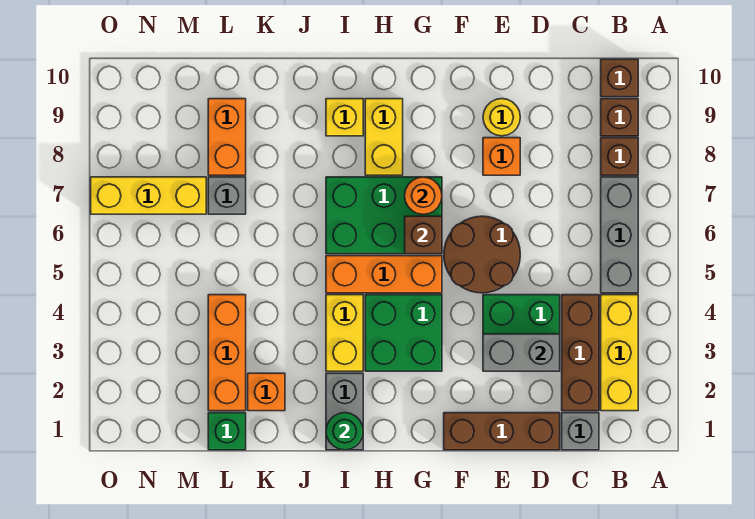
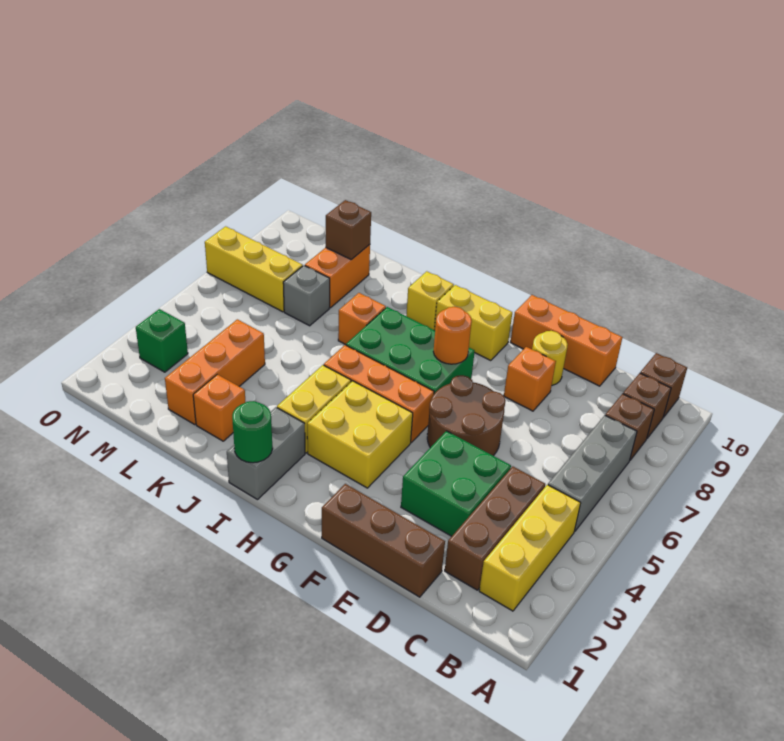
grey 1x1 brick [562,413,599,450] -> none
grey 1x2 brick [483,334,560,371] -> none
none -> orange 1x3 brick [511,295,622,386]
green 2x2 brick [365,295,442,371] -> yellow 2x2 brick [307,381,413,488]
brown 1x1 brick [405,216,442,254] -> brown 1x1 brick moved to [326,200,371,260]
yellow 1x2 brick [365,99,403,175] -> yellow 1x2 brick turned to [435,285,512,361]
none -> orange 1x1 brick [338,293,386,345]
green 1x1 brick [208,413,246,450] -> green 1x1 brick moved to [136,309,188,372]

